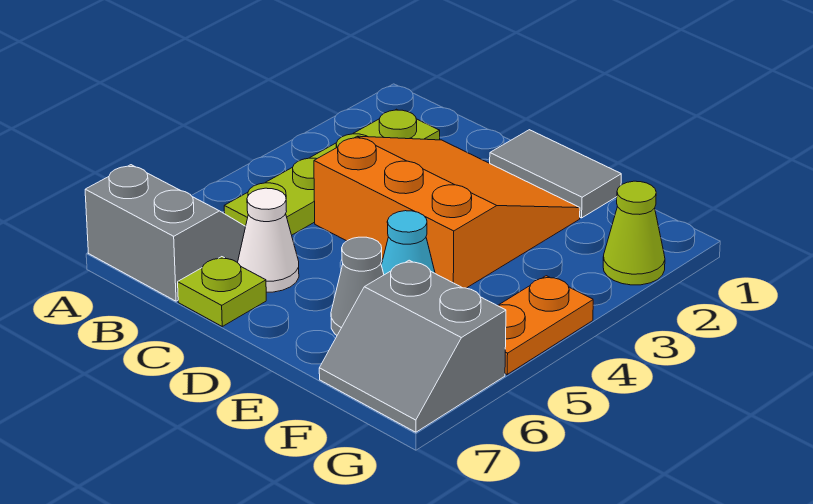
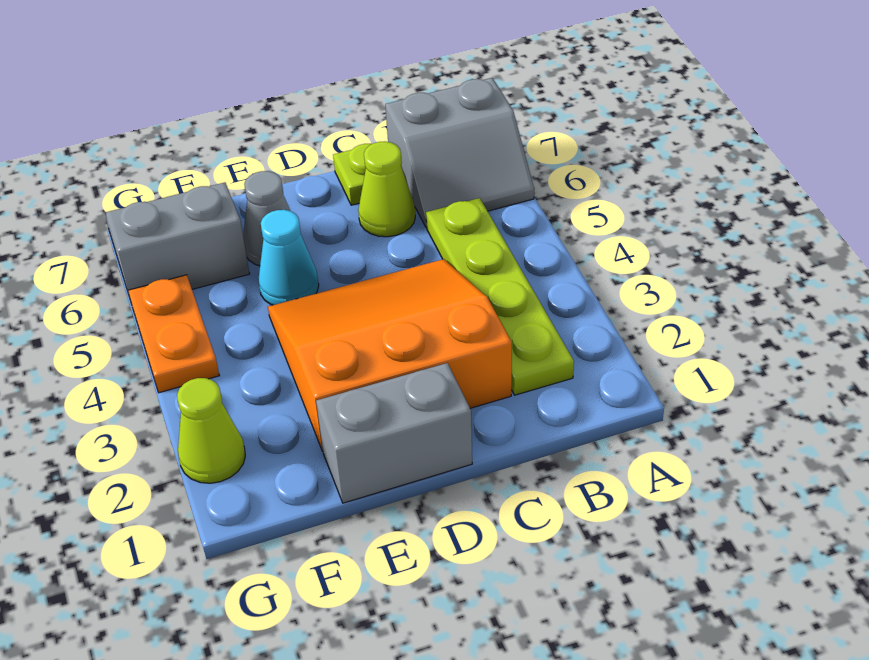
orange 3x3 slope [314,136,580,288] -> orange 3x3 slope turned to [268,259,512,451]
white 1x1 cone [238,188,299,292] -> lime 1x1 cone [358,142,415,237]
grey 1x2 tile [490,130,621,218] -> grey 1x2 brick [316,363,472,503]

